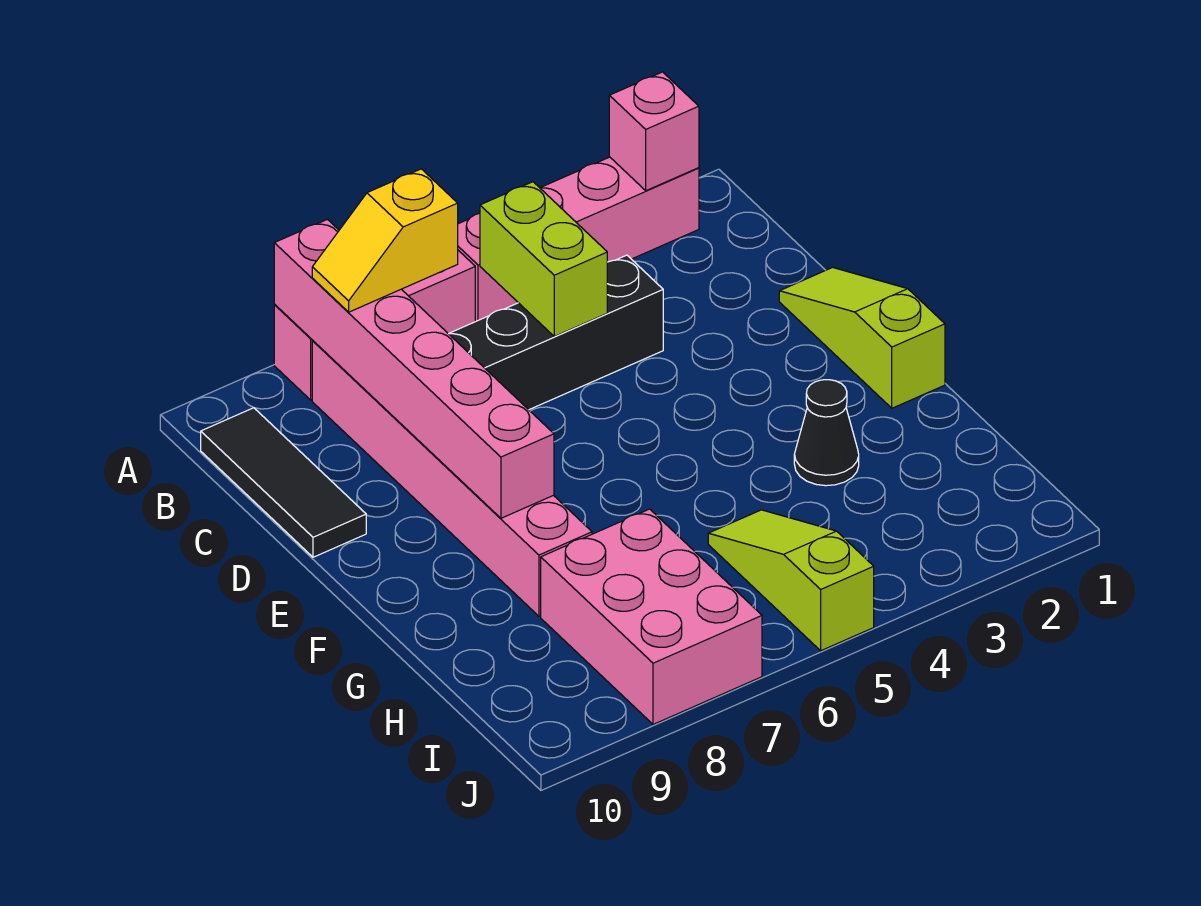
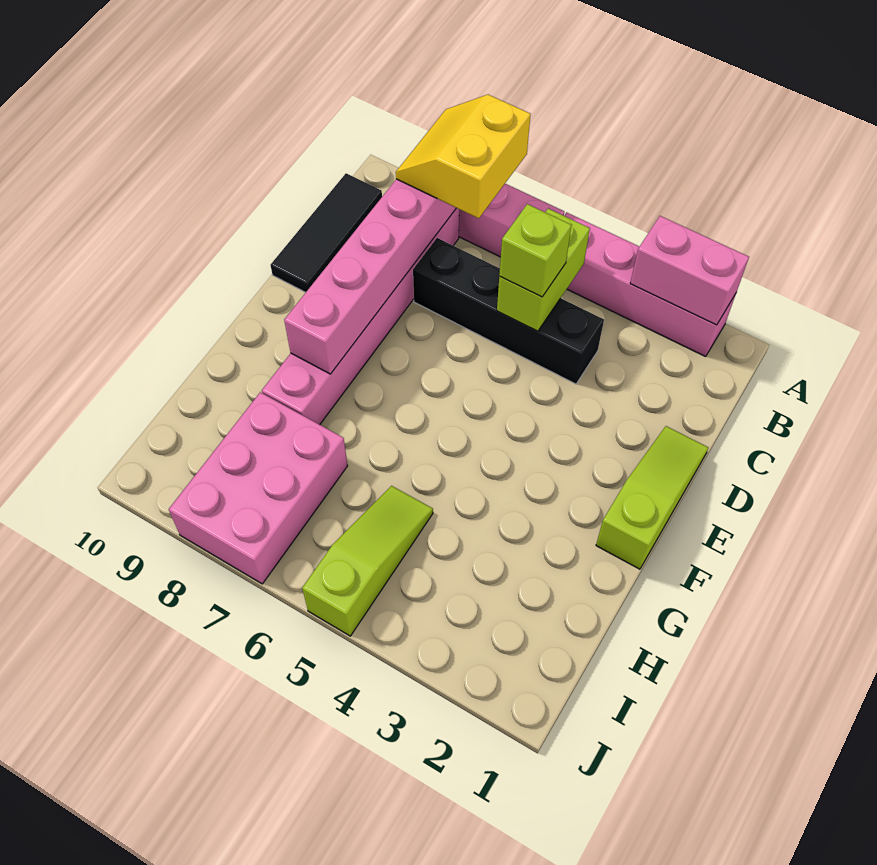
pink 1x1 brick [609,72,699,191] -> pink 1x2 brick [630,216,749,325]
yellow 1x2 slope [312,169,458,312] -> yellow 2x2 slope [396,95,531,218]
none -> lime 1x1 brick [499,204,571,297]
black 1x1 cone [794,380,859,486] -> none

